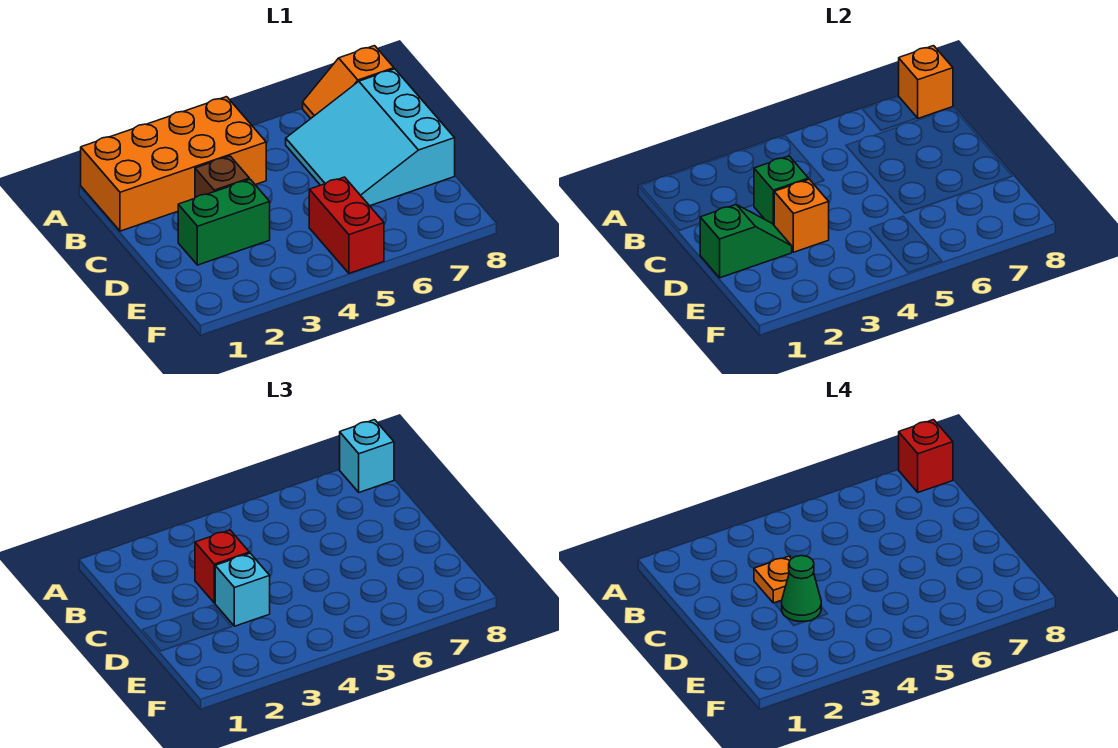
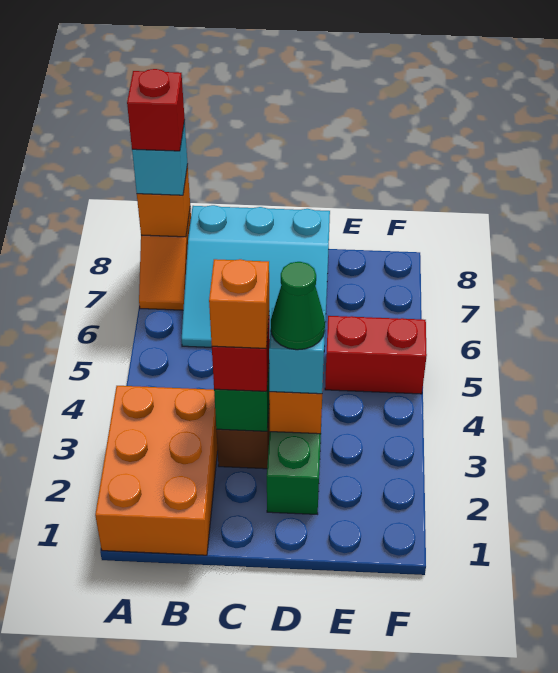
orange 2x4 brick [81,97,266,231] -> orange 2x3 brick [95,386,218,555]
orange 1x1 plate [754,556,791,603] -> orange 1x1 brick [209,259,269,348]
green 1x2 slope [700,205,792,278] -> none

